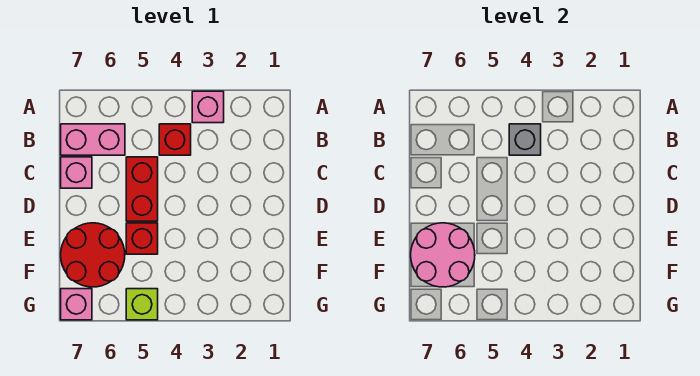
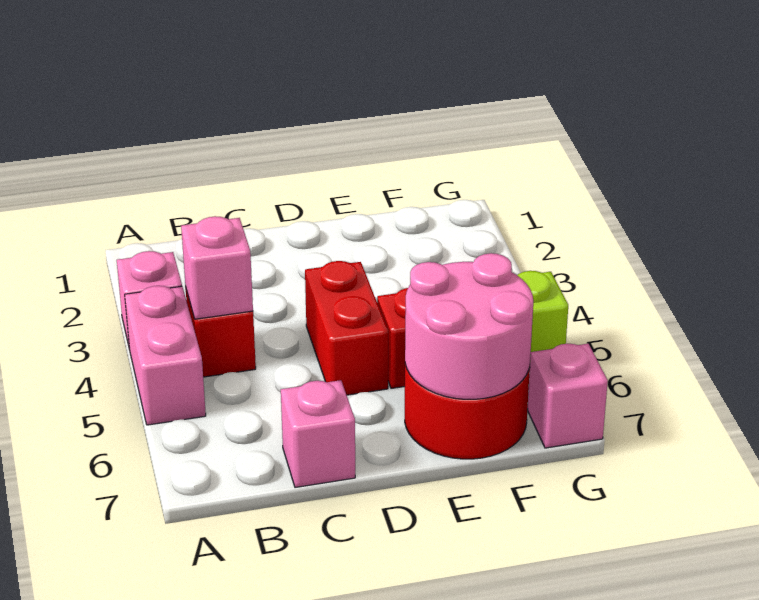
grey 1x1 brick [509,124,541,155] -> pink 1x1 brick [181,216,253,319]
pink 1x2 brick [61,124,125,155] -> pink 1x2 brick moved to [125,286,206,425]
red 1x2 brick [126,157,158,221] -> red 1x2 brick turned to [305,261,388,395]

